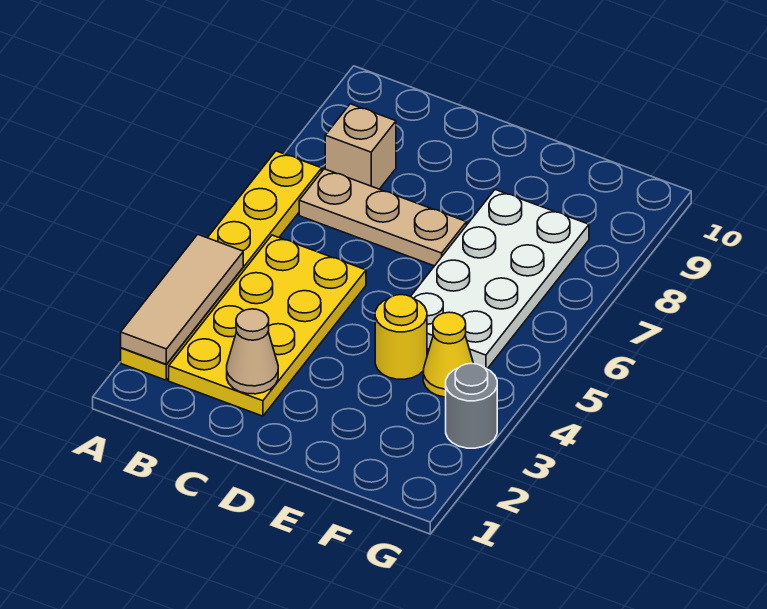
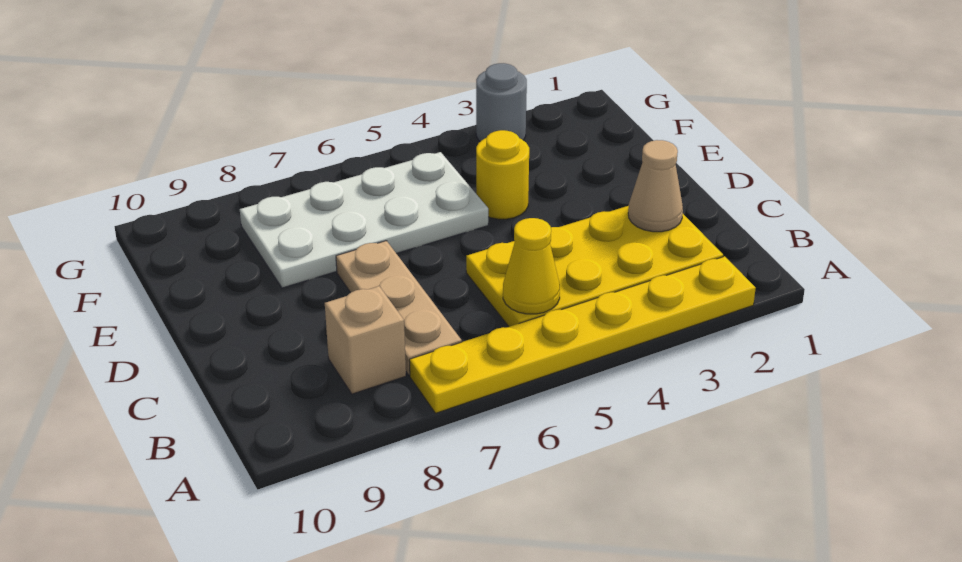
tan 1x3 tile [121,234,243,364] -> none
yellow 1x1 cone [423,312,474,397] -> yellow 1x1 cone moved to [503,218,560,314]

